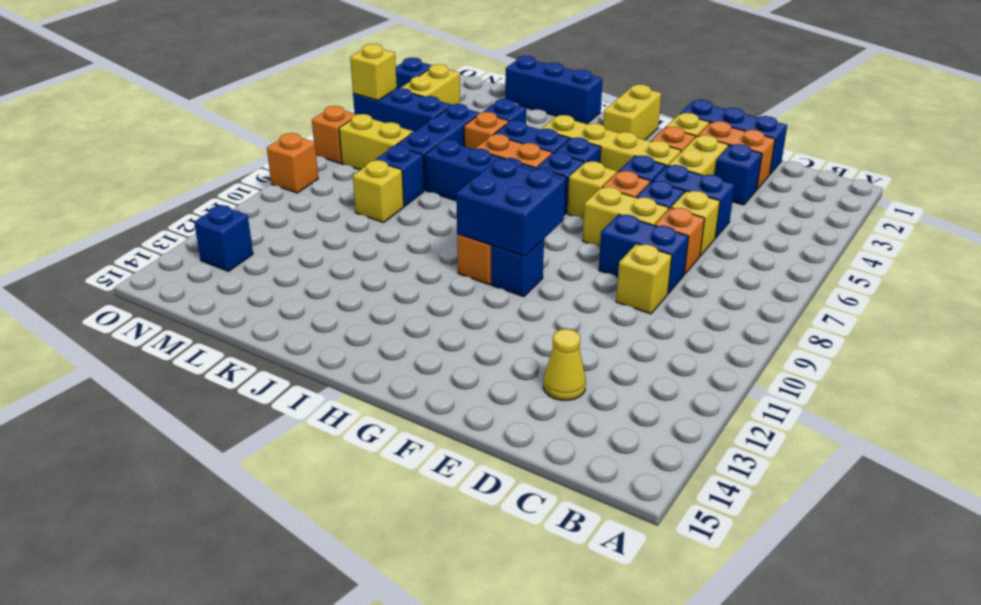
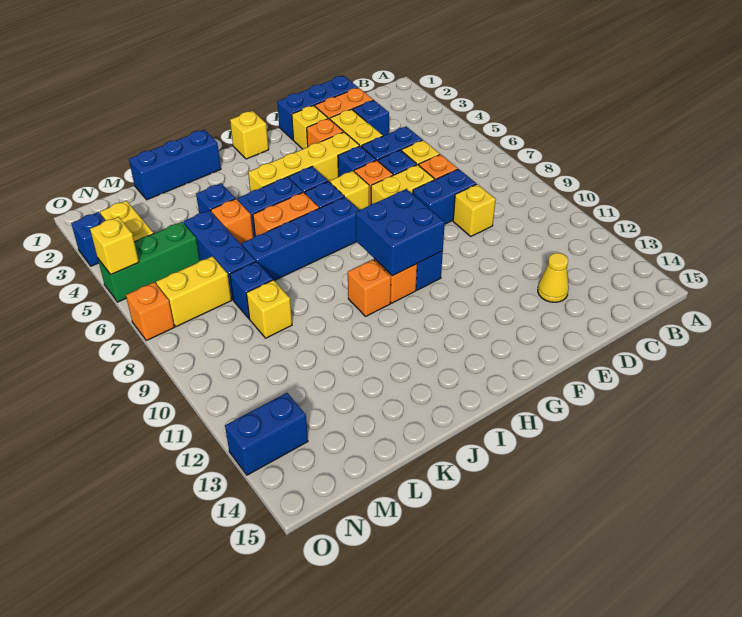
yellow 1x2 brick [603,84,661,140] -> yellow 1x1 brick [230,111,269,159]
blue 1x3 brick [353,88,451,132] -> green 1x3 brick [98,222,200,302]
blue 1x1 brick [194,205,253,271] -> blue 1x2 brick [225,393,308,475]
orange 1x1 brick [267,133,318,193] -> orange 1x1 brick moved to [348,260,391,316]

